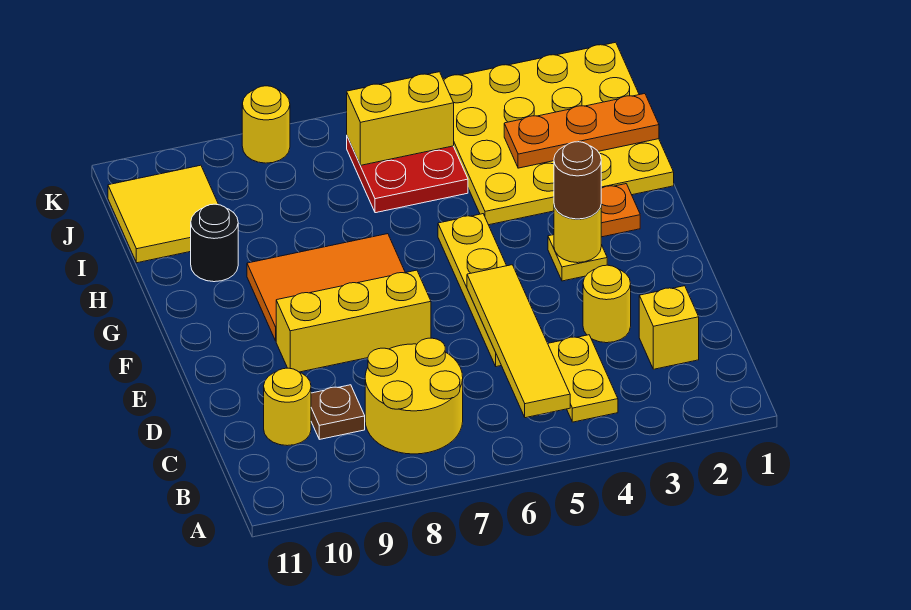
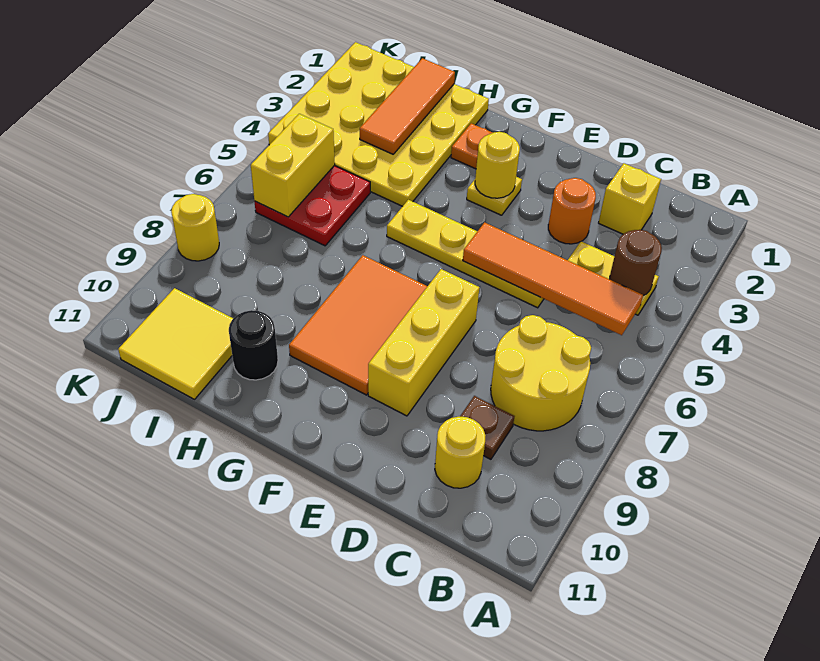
yellow 1x4 tile [467,265,570,418] -> orange 1x4 tile [463,223,643,335]
yellow 1x1 round brick [583,265,631,343] -> orange 1x1 round brick [548,178,596,244]
brown 1x1 round brick [554,142,601,219] -> brown 1x1 round brick moved to [610,230,662,295]
orange 1x3 plate [504,94,659,168] -> orange 1x3 tile [360,58,455,154]

